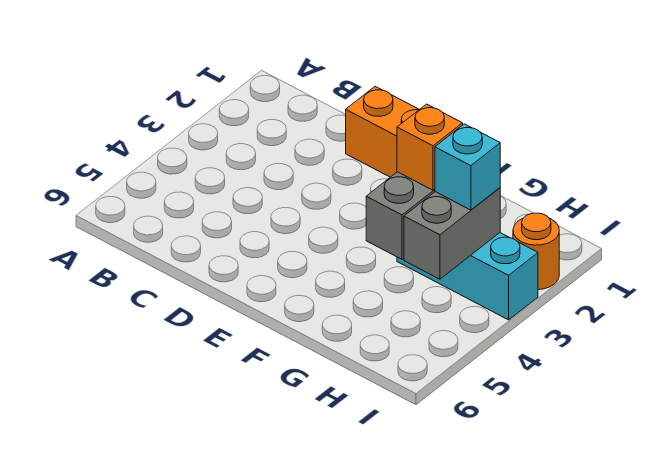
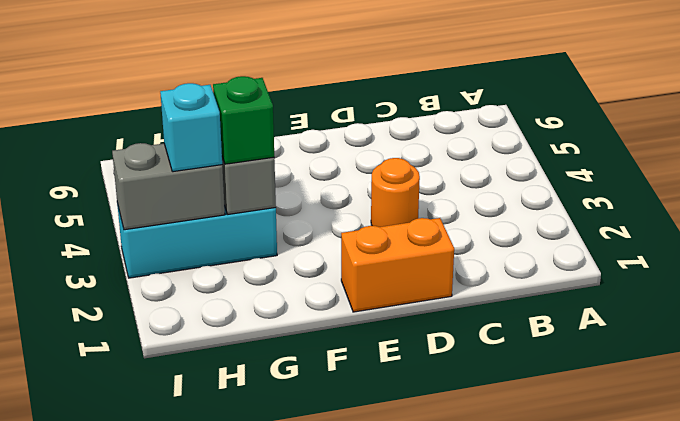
orange 1x1 brick [397,104,463,190] -> green 1x1 brick [213,76,274,164]
grey 1x2 brick [404,188,500,279] -> grey 1x2 brick turned to [112,143,225,230]
orange 1x1 round brick [513,213,559,290] -> orange 1x1 round brick moved to [371,158,420,227]

